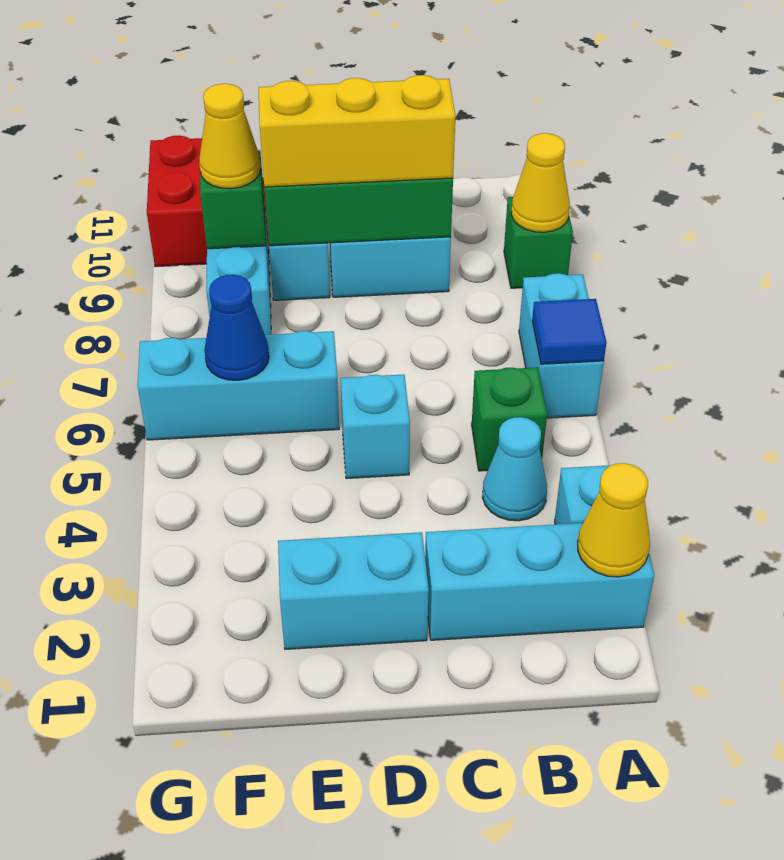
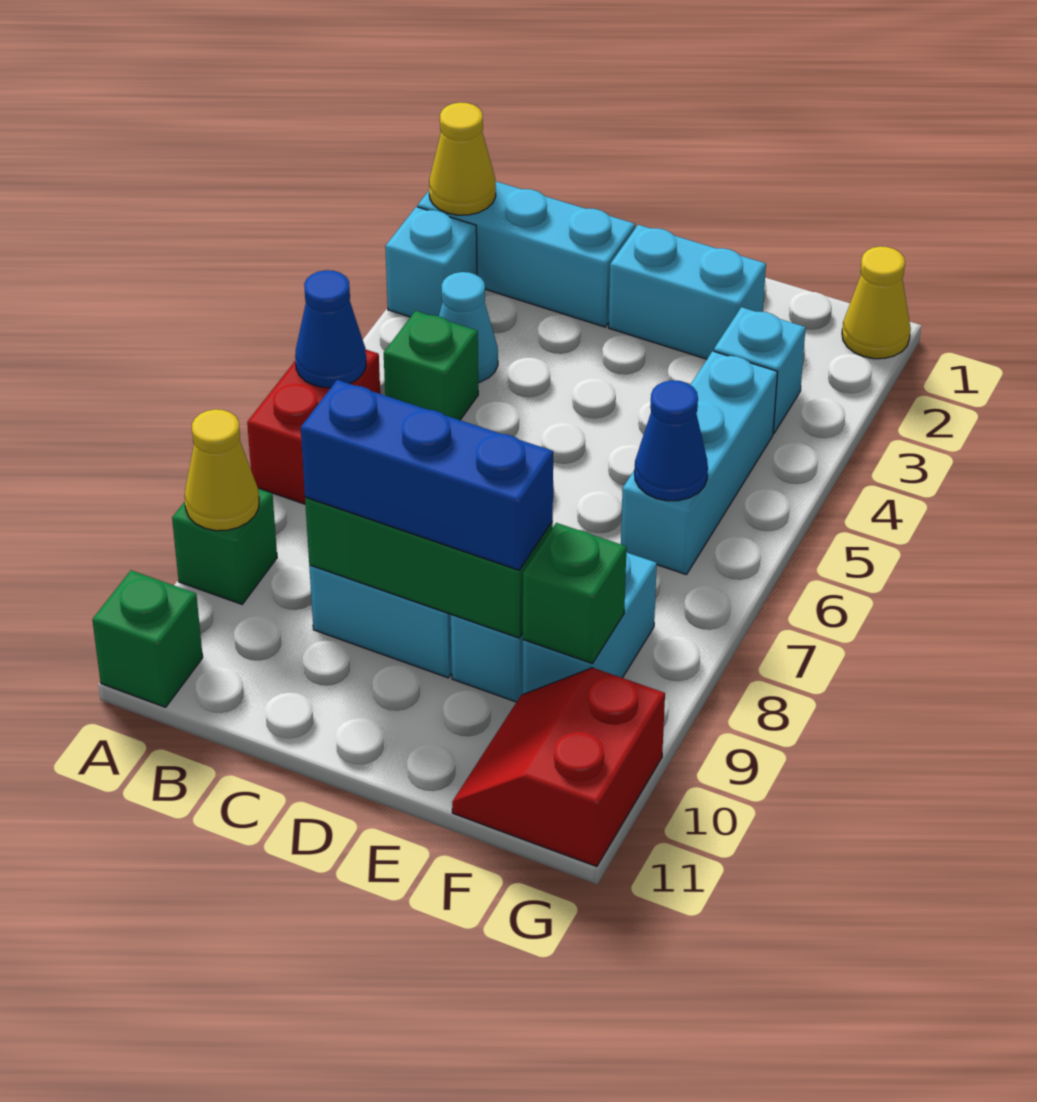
cyan 1x2 brick [519,273,604,418] -> red 1x2 brick [247,350,380,504]
blue 1x1 tile [532,299,607,364] -> blue 1x1 cone [295,270,366,388]
none -> green 1x1 brick [92,570,203,707]
yellow 1x3 brick [259,75,455,187] -> blue 1x3 brick [301,380,553,570]
cyan 1x1 brick [341,375,410,479] -> cyan 1x1 brick moved to [714,307,806,433]
cyan 1x3 brick [138,331,339,440] -> cyan 1x3 brick turned to [621,351,777,575]
yellow 1x1 cone [199,84,261,189] -> yellow 1x1 cone moved to [842,246,911,359]

